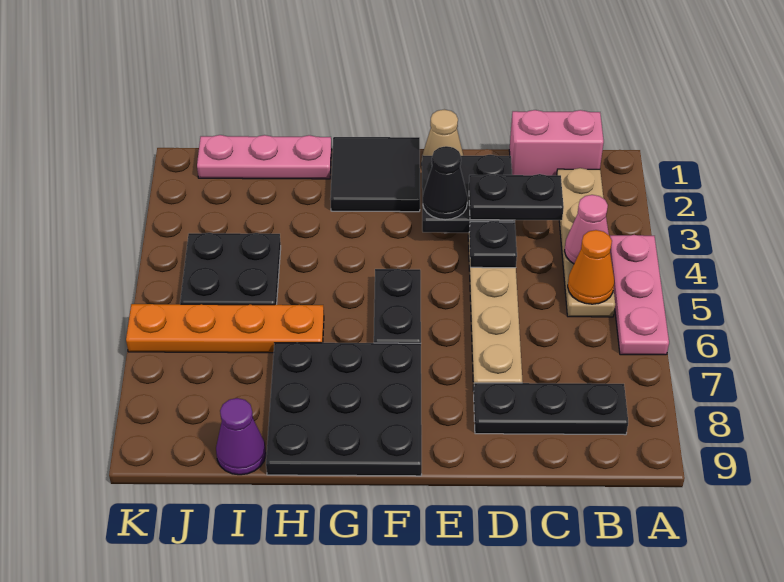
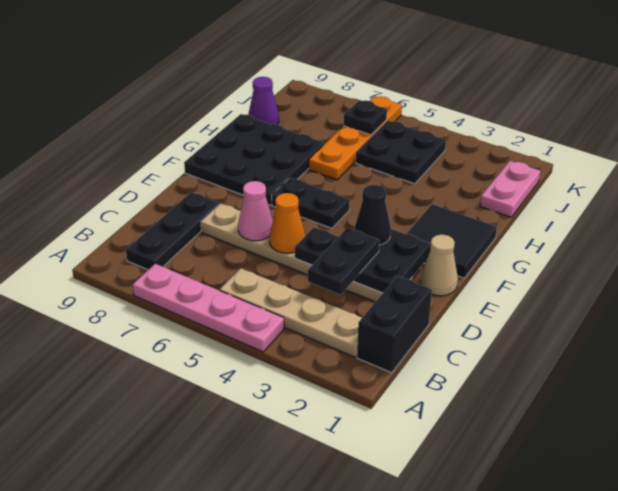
pink 1x3 plate [610,235,669,355] -> pink 1x4 plate [133,264,284,352]
pink 1x2 brick [509,110,604,175] -> black 1x2 brick [357,276,432,373]
pink 1x1 cone [564,195,609,264] -> pink 1x1 cone moved to [238,181,273,241]
orange 1x1 cone [568,230,614,304] -> orange 1x1 cone moved to [270,193,306,253]
pink 1x3 plate [197,135,332,179] -> pink 1x2 plate [480,161,540,217]
none -> black 1x1 plate [344,100,387,135]

